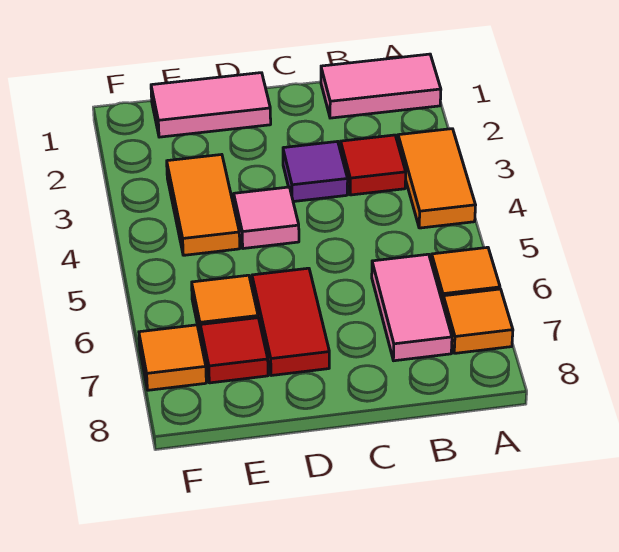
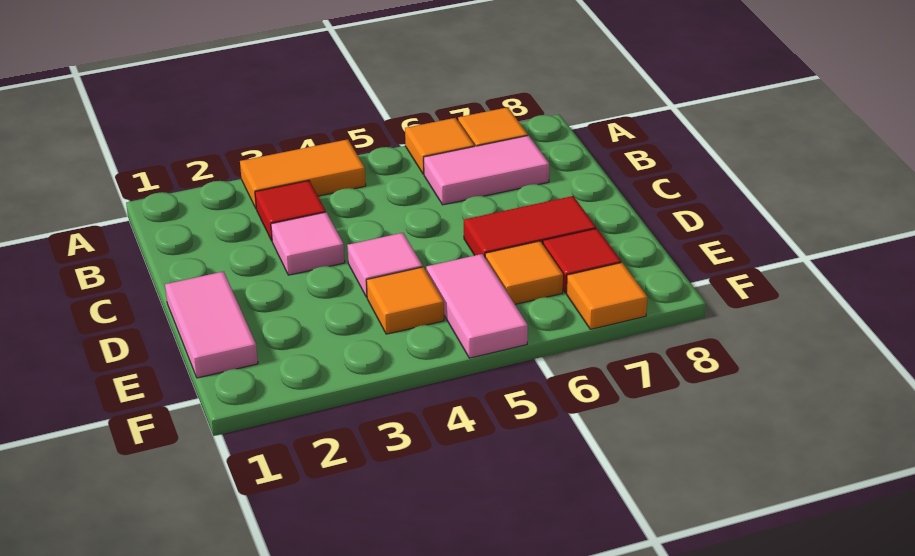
pink 1x2 tile [321,54,441,118] -> pink 1x2 tile moved to [426,254,528,358]
purple 1x1 tile [283,141,348,202] -> pink 1x1 tile [271,212,345,275]
orange 1x2 tile [167,155,240,255] -> orange 1x1 tile [366,267,444,334]

